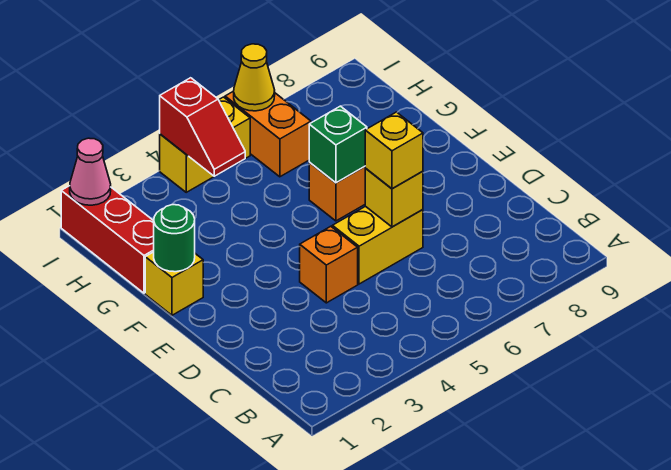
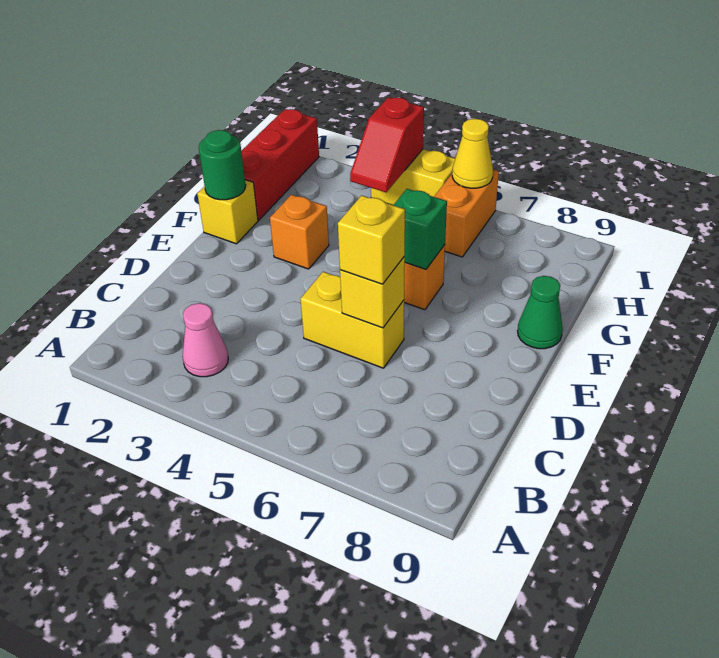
orange 1x1 brick [300,226,358,303] -> orange 1x1 brick moved to [270,195,329,269]
none -> green 1x1 cone [518,276,563,349]
pink 1x1 cone [70,138,111,205] -> pink 1x1 cone moved to [182,303,228,377]

